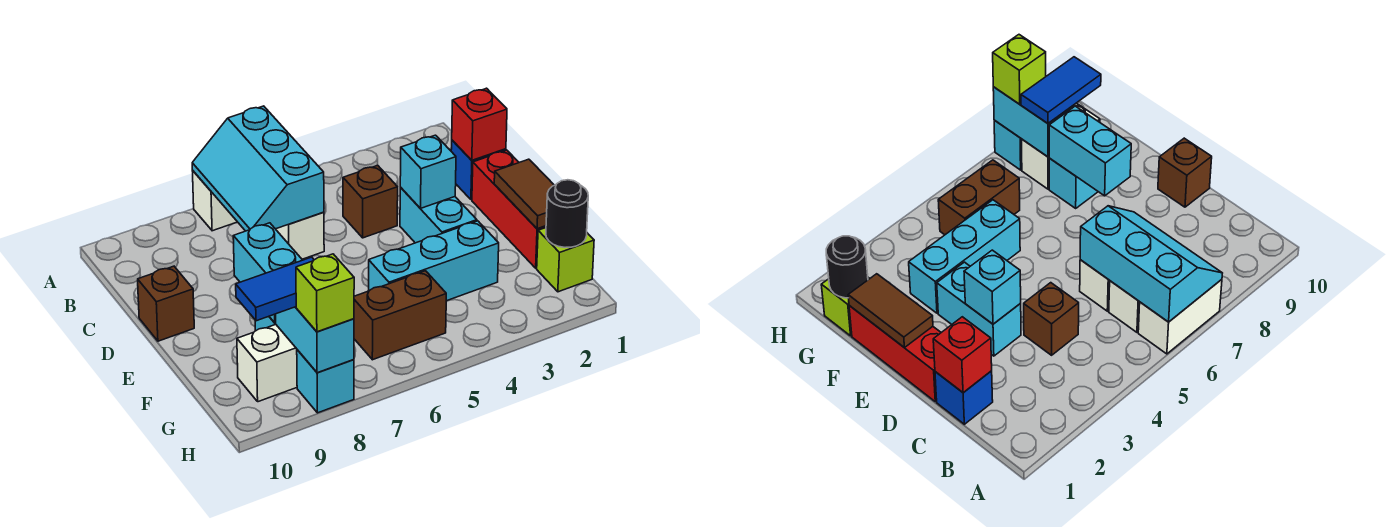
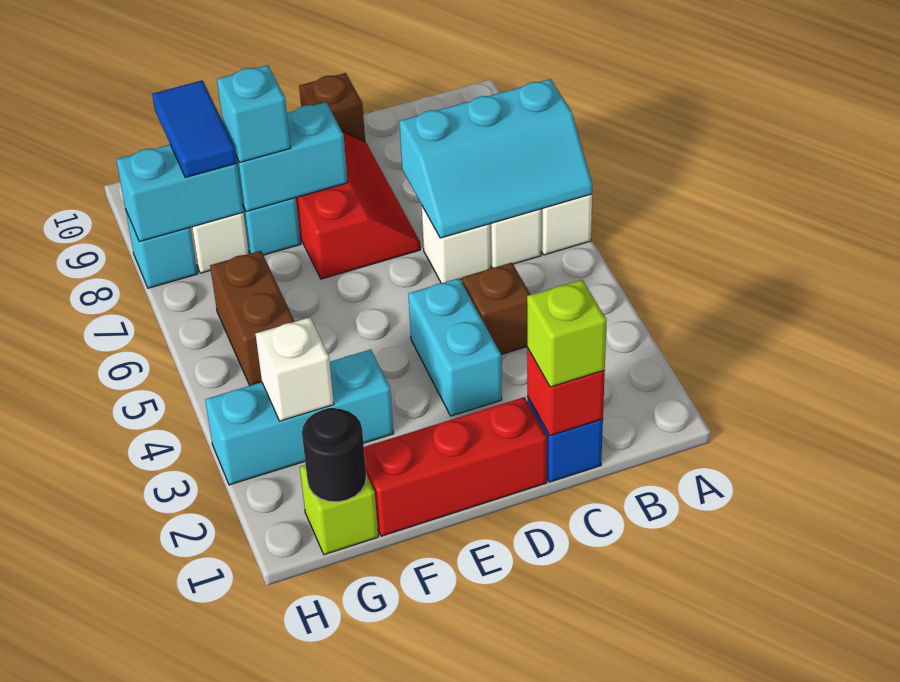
cyan 2x3 slope [192,106,324,231] -> cyan 2x3 slope turned to [399,79,592,238]
cyan 1x2 brick [400,188,477,243] -> cyan 1x2 brick turned to [408,278,502,416]
cyan 1x1 brick [400,135,456,208] -> cyan 1x1 brick moved to [217,65,290,163]
none -> red 2x3 slope [296,131,420,279]
brown 1x2 tile [494,159,554,229] -> none
cyan 1x3 brick [368,221,499,301] -> cyan 1x3 brick turned to [205,349,394,485]
none -> white 1x1 brick [256,317,334,421]
lime 1x1 brick [296,254,354,332] -> lime 1x1 brick moved to [527,280,607,387]

